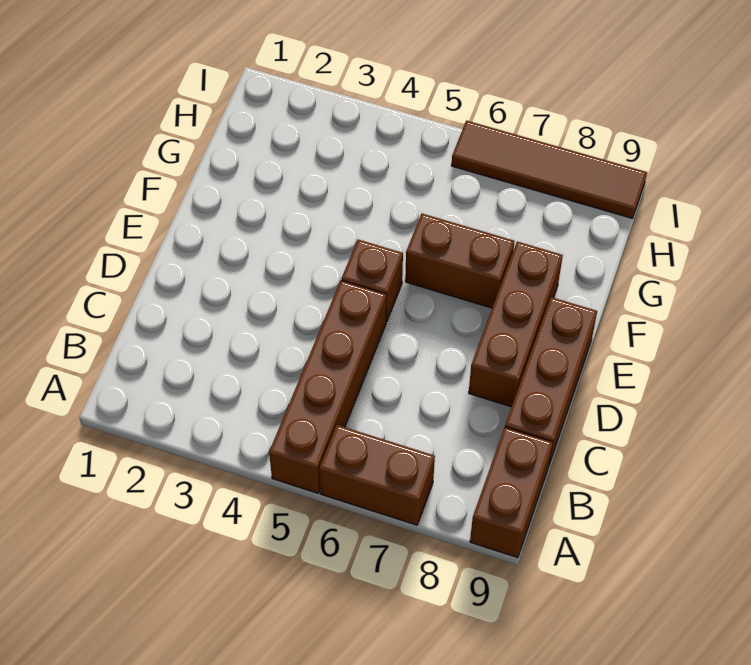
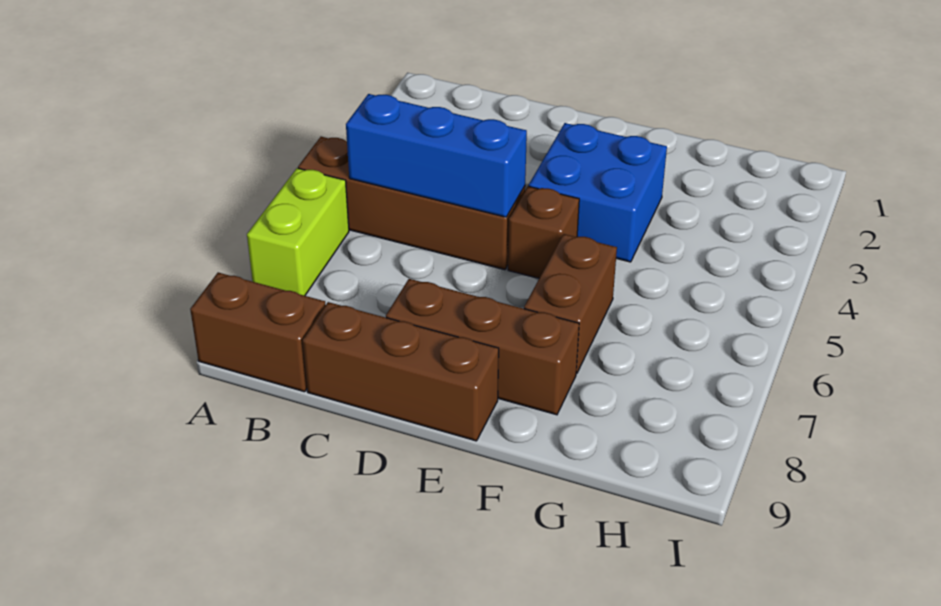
brown 1x2 brick [319,425,435,525] -> lime 1x2 brick [247,168,349,296]
none -> blue 1x3 brick [346,94,527,217]
none -> blue 2x2 brick [529,123,667,262]
brown 1x4 tile [451,120,647,218] -> none

